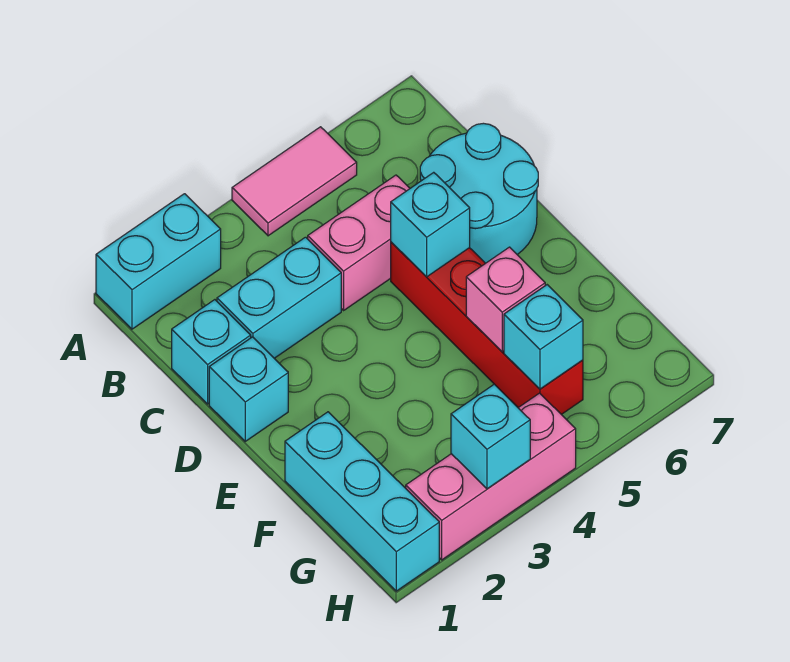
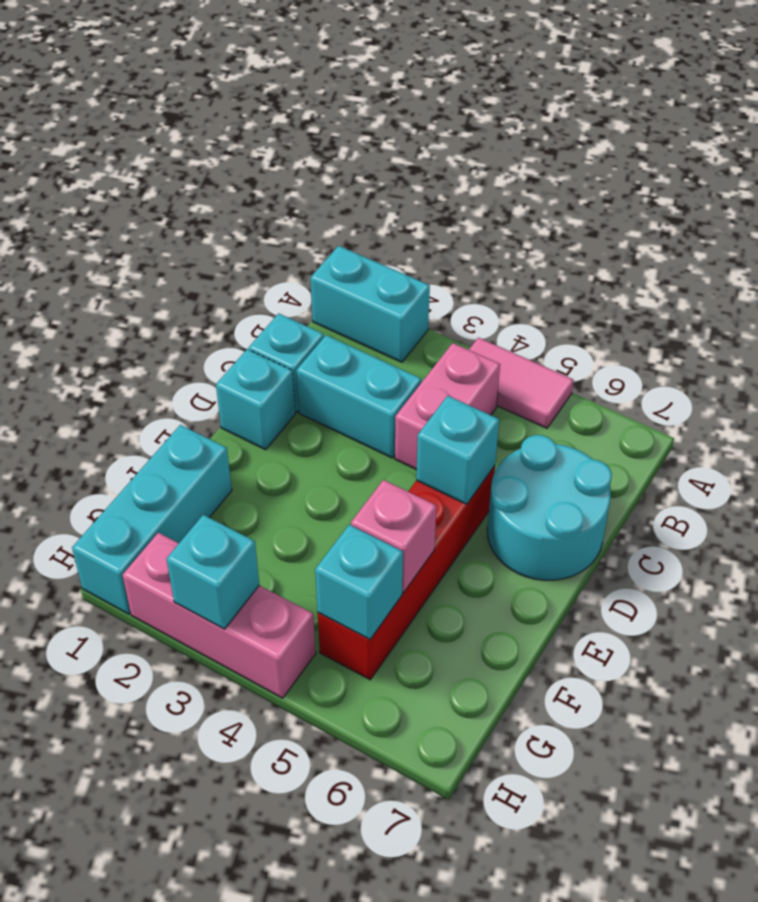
pink 1x2 brick [308,175,410,310] -> pink 1x2 brick turned to [395,343,500,470]

